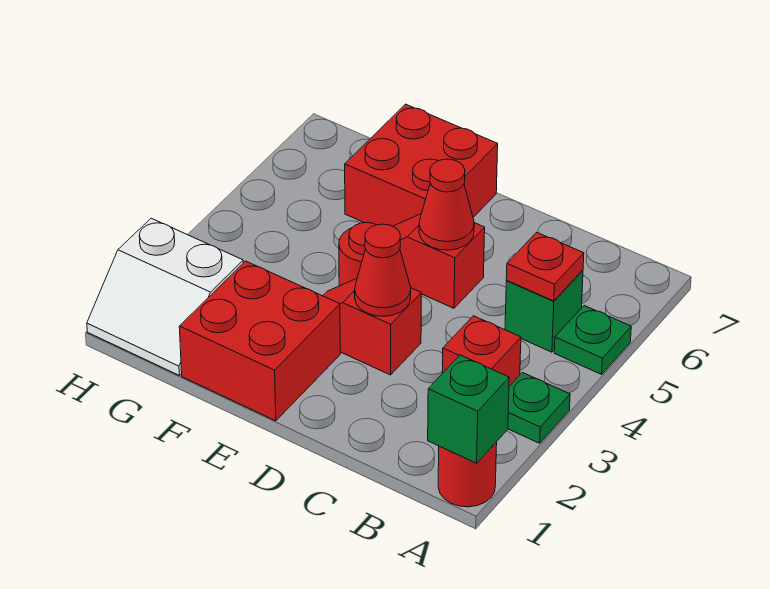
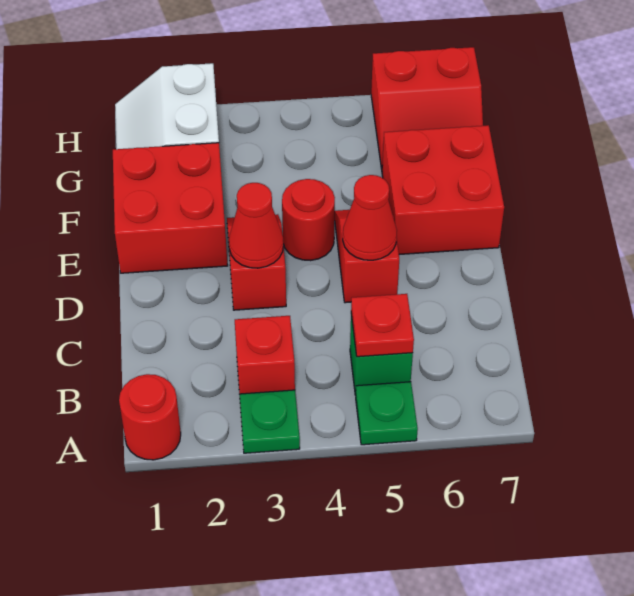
green 1x1 brick [428,355,509,463] -> none
none -> red 2x2 slope [371,47,483,169]

